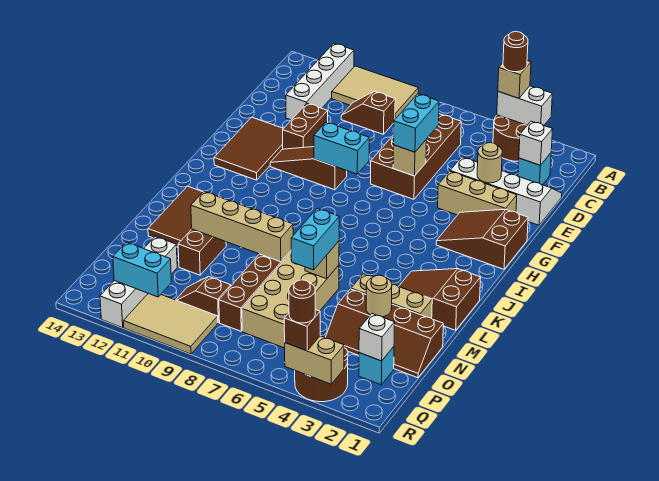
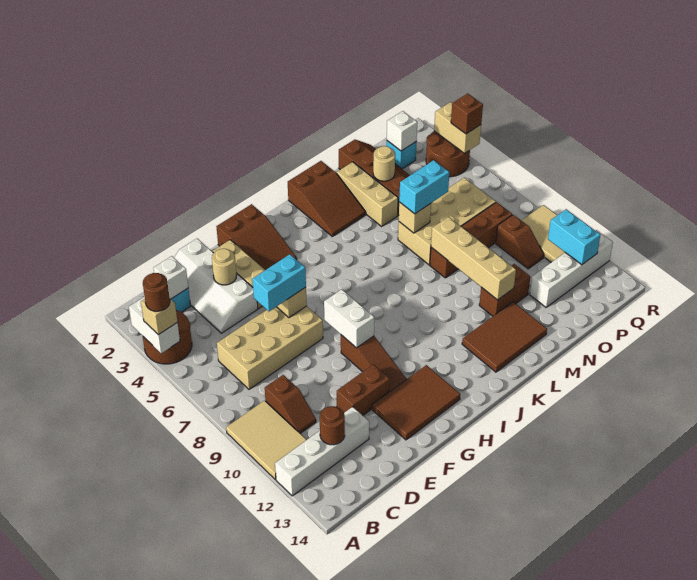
brown 2x4 brick [371,114,461,199] -> tan 2x4 brick [217,306,323,389]
cyan 1x2 brick [314,122,369,174] -> white 1x2 brick [324,289,374,348]
brown 1x1 round brick [289,280,315,323] -> brown 1x1 round brick moved to [320,406,345,445]

